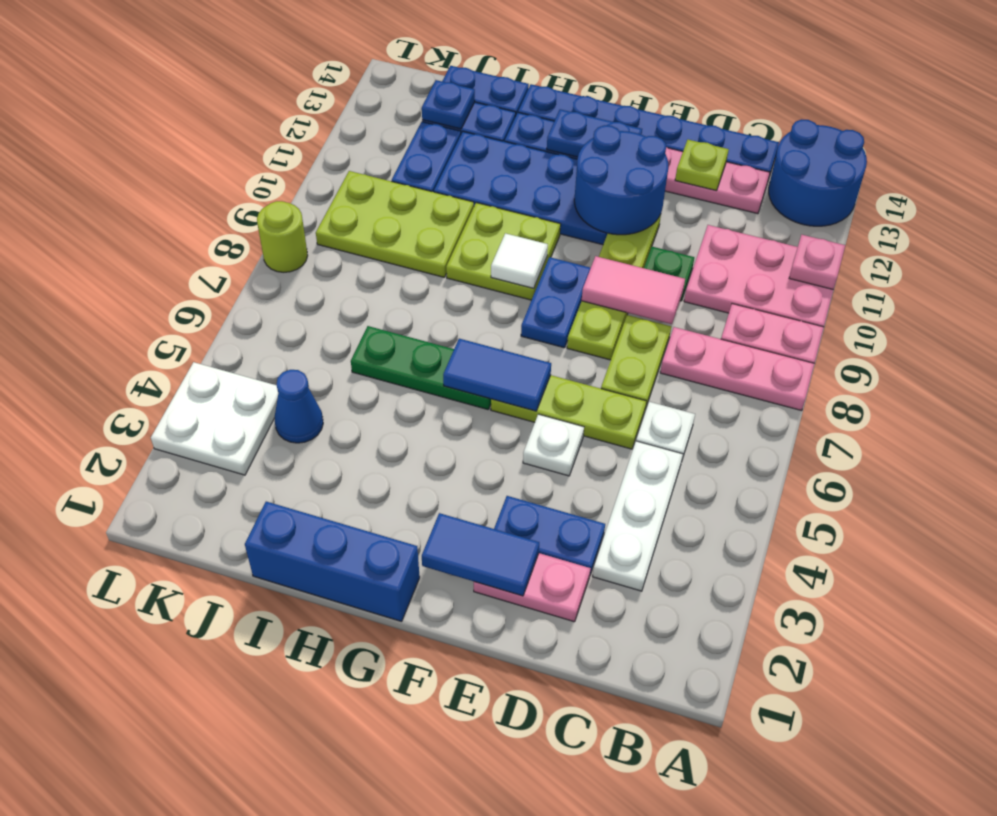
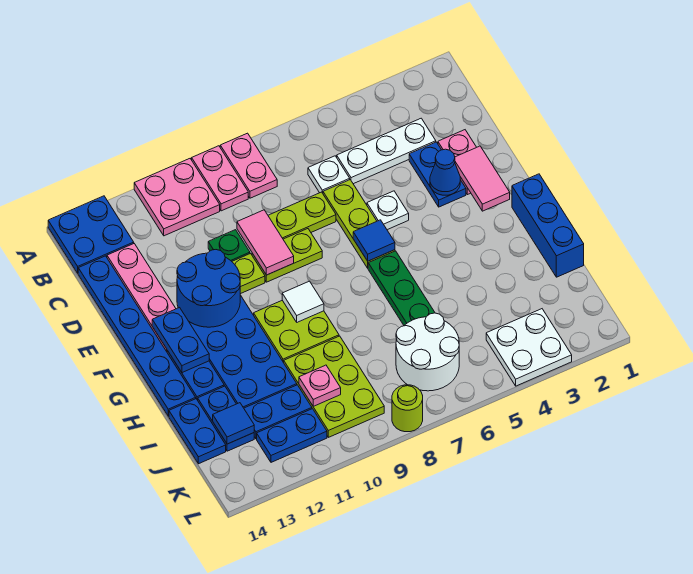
pink 1x3 plate [660,327,814,411] -> pink 1x2 plate [220,133,277,198]
pink 2x3 plate [684,225,833,327] -> pink 2x2 plate [134,159,220,236]
pink 1x1 plate [789,235,845,290] -> pink 1x1 plate moved to [299,365,341,406]
blue 2x2 round brick [769,119,867,226] -> blue 2x2 plate [48,196,134,273]
lime 1x1 plate [675,140,729,191] -> none
blue 1x2 tile [422,513,539,596] -> pink 1x2 tile [455,146,510,211]
blue 1x2 tile [443,339,551,411] -> blue 1x1 tile [353,220,395,261]
blue 1x2 plate [521,257,591,348] -> blue 1x2 plate moved to [257,409,327,462]
blue 1x1 cone [274,370,323,443] -> blue 1x1 cone moved to [430,149,460,195]
none -> white 2x2 round brick [396,313,459,391]
blue 1x1 plate [422,80,475,129] -> blue 1x1 tile [213,403,254,444]

